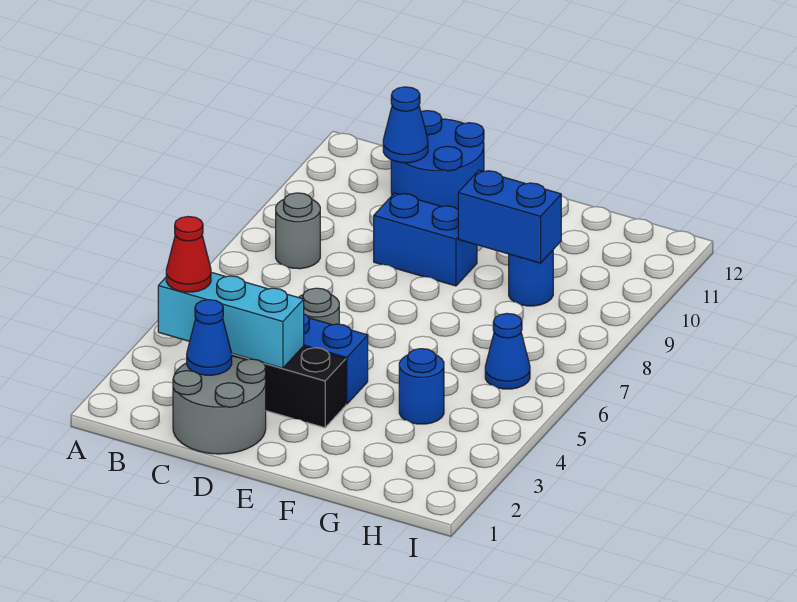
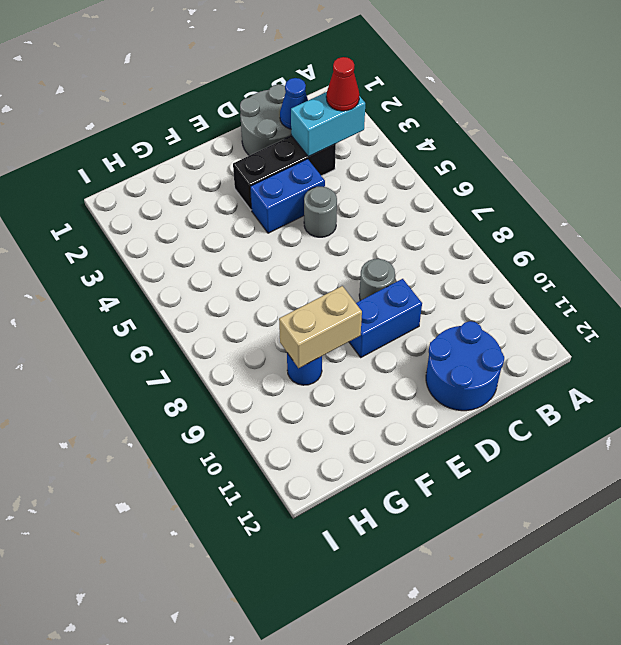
cyan 1x3 brick [158,272,304,368] -> cyan 1x2 brick [291,92,365,157]
grey 1x1 round brick [276,193,320,269] -> grey 1x1 round brick moved to [359,259,395,301]
blue 1x1 cone [383,87,428,163] -> none
blue 1x2 brick [458,170,561,263] -> tan 1x2 brick [279,286,362,368]
blue 1x1 round brick [399,349,444,424] -> none
blue 1x1 cone [485,314,530,389] -> none

